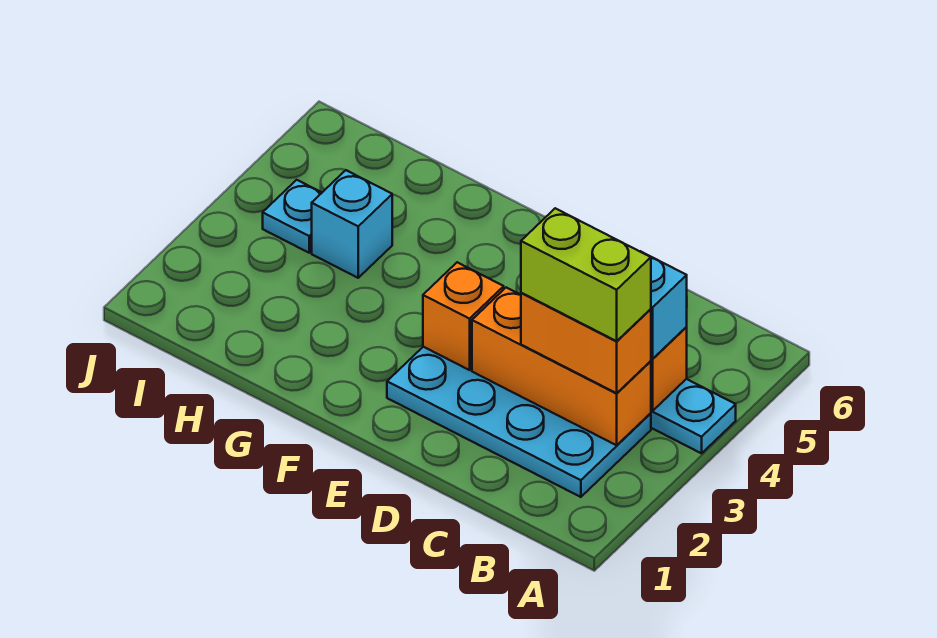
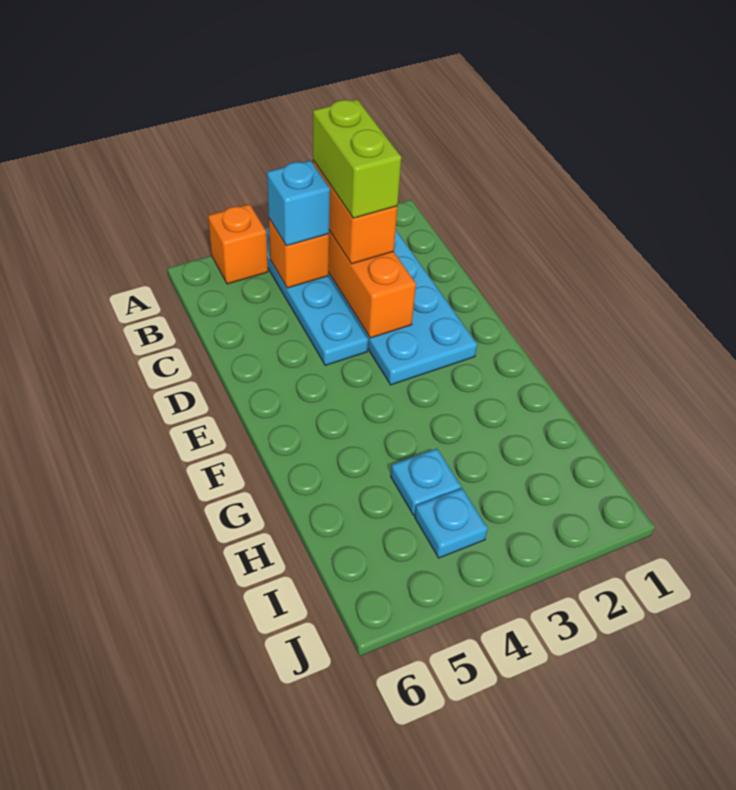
orange 1x1 brick [423,262,504,370] -> orange 1x1 brick moved to [208,204,268,284]
cyan 1x1 brick [312,170,392,278] -> cyan 1x1 plate [391,449,461,515]

